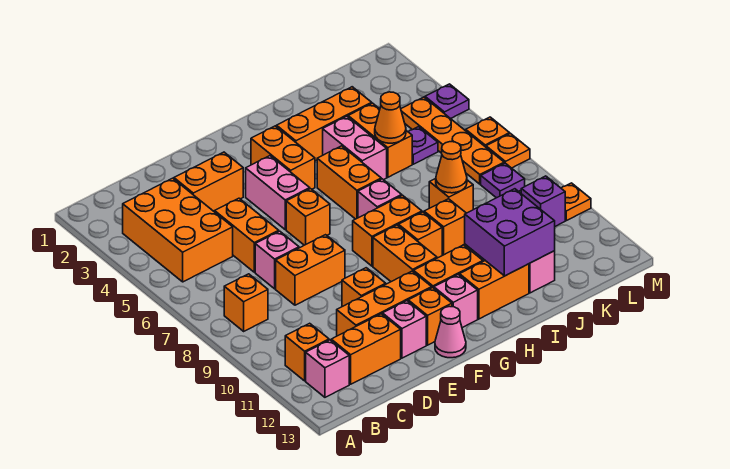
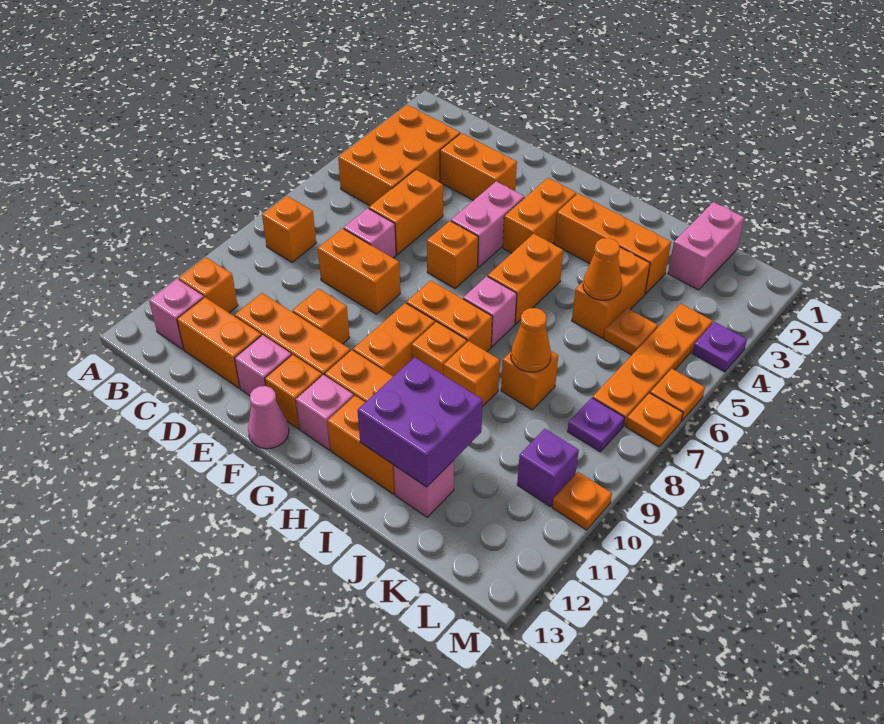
pink 1x2 brick [323,116,387,180] -> pink 1x2 brick moved to [668,202,744,290]
purple 1x1 plate [409,127,438,164] -> orange 1x1 plate [604,308,658,355]

